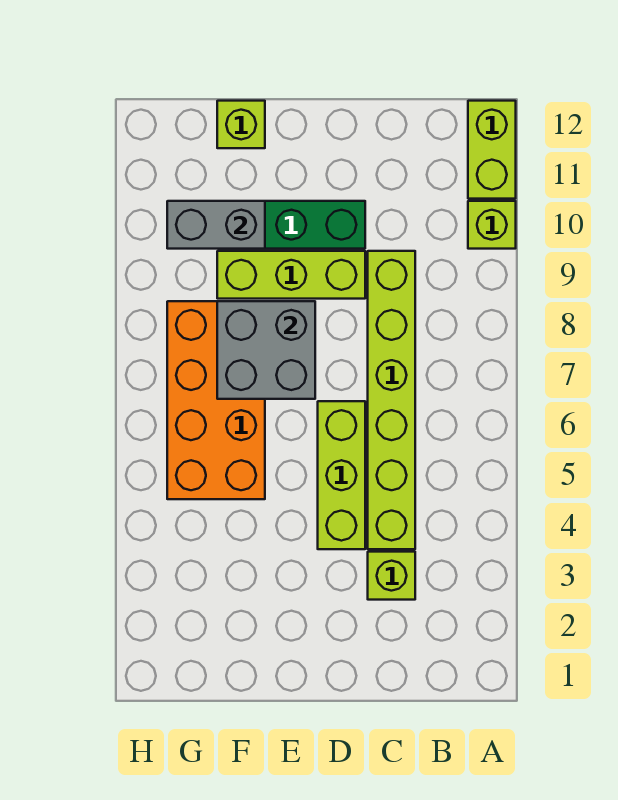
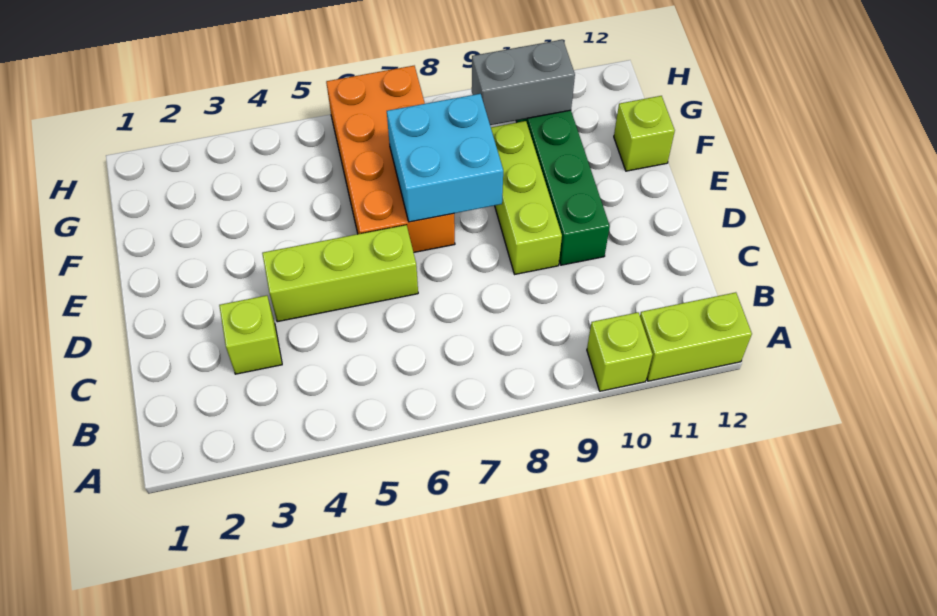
lime 1x6 brick [368,251,415,549] -> none
grey 2x2 brick [217,301,315,399] -> cyan 2x2 brick [387,94,503,222]
orange 2x4 brick [167,301,265,499] -> orange 2x4 brick turned to [326,66,455,252]
grey 1x2 brick [167,201,265,249] -> grey 1x2 brick turned to [472,40,575,125]

